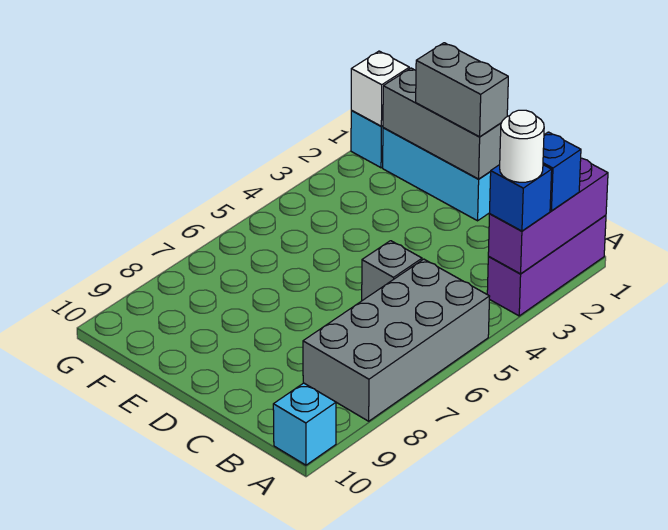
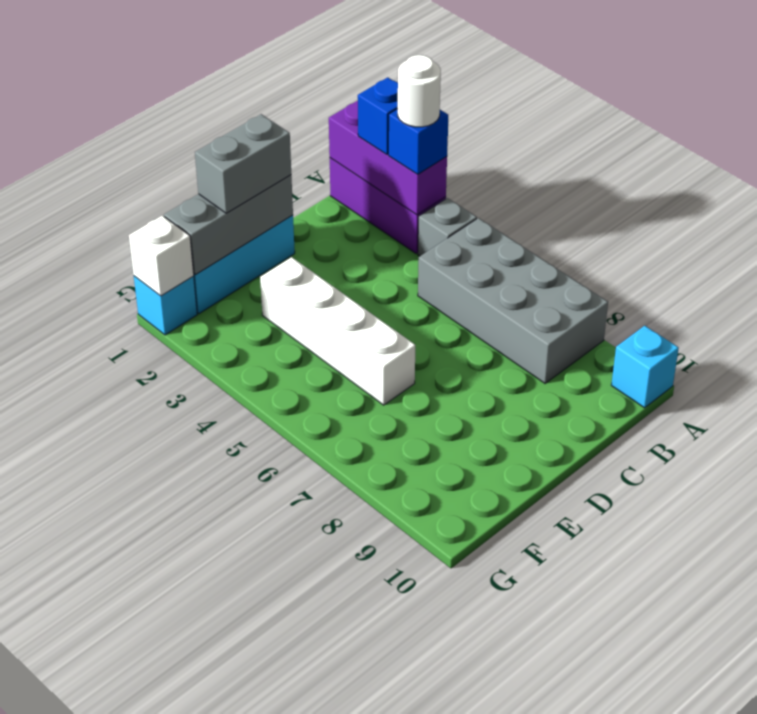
grey 1x1 brick [362,241,422,301] -> grey 1x1 brick moved to [418,198,477,256]
none -> white 1x4 brick [260,257,415,405]

